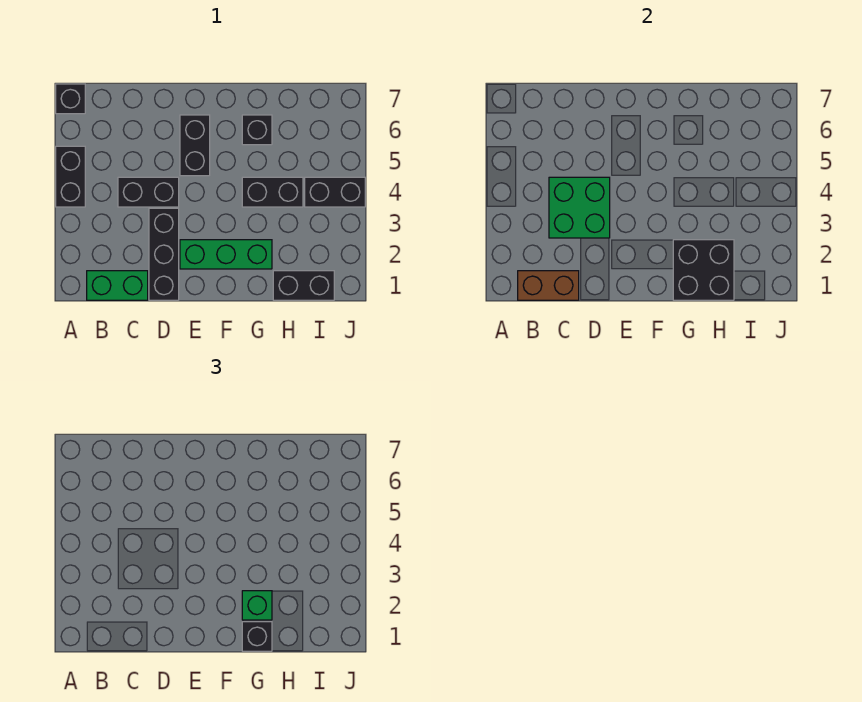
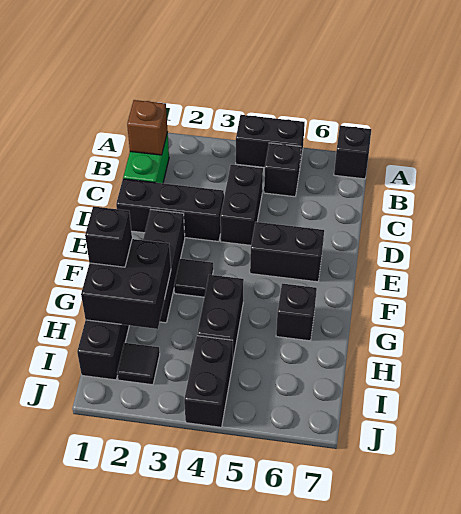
brown 1x2 brick [518,271,579,300] -> brown 1x1 brick [127,100,168,155]
none -> black 1x1 brick [264,143,301,197]
green 2x2 brick [549,177,610,238] -> none
green 1x3 brick [180,240,272,269] -> black 1x3 brick [143,210,185,323]
none -> black 1x1 tile [174,259,213,297]
green 1x1 brick [242,591,272,620] -> none
none -> black 1x1 tile [117,343,160,385]

